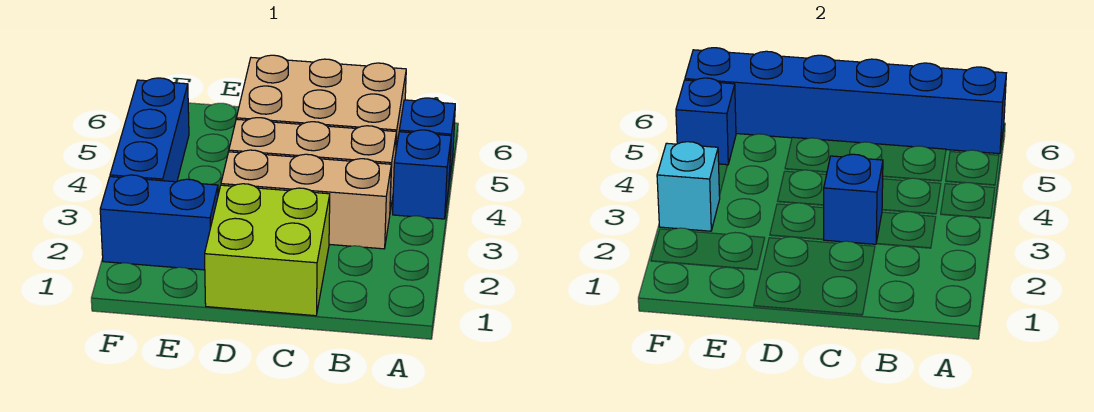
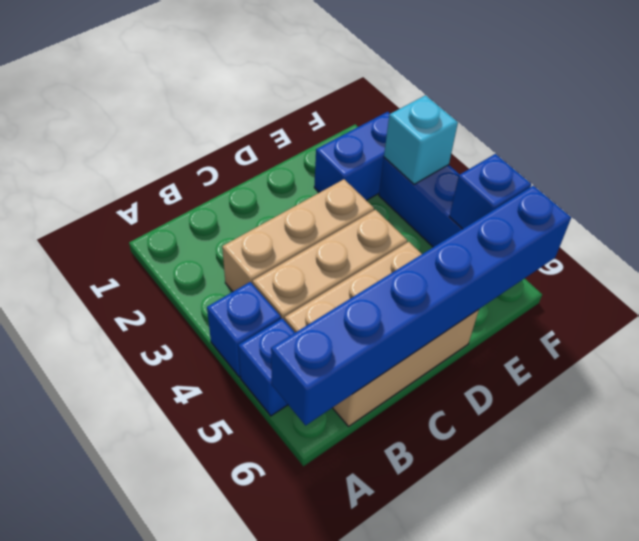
lime 2x2 brick [205,184,330,316] -> none
blue 1x1 brick [823,154,883,244] -> none

